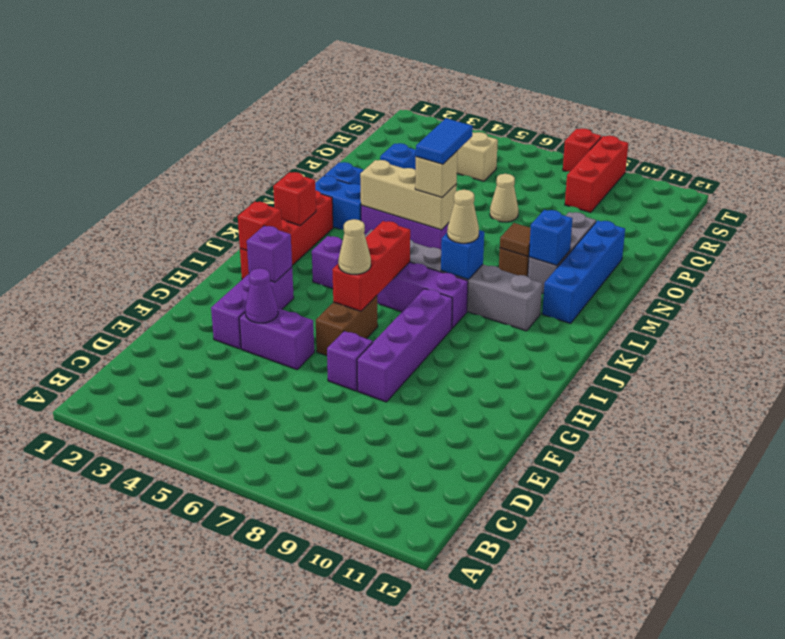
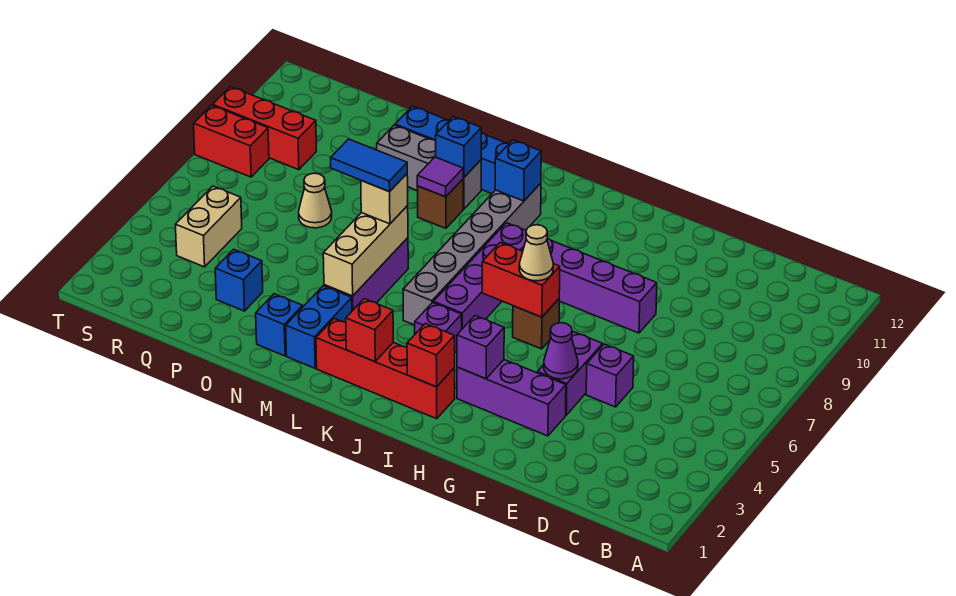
purple 1x1 brick [327,331,373,391] -> purple 1x1 brick moved to [586,344,634,407]
brown 1x2 brick [316,296,378,356] -> brown 1x1 brick [513,299,559,349]
red 1x3 brick [332,221,410,311] -> red 1x2 brick [482,243,560,317]
blue 1x1 brick [441,230,484,279] -> blue 1x1 brick moved to [495,140,541,201]
tan 1x1 cone [447,190,479,243] -> none
brown 1x1 tile [500,223,531,256] -> purple 1x1 tile [417,157,464,197]
red 1x1 brick [563,128,601,172] -> red 1x2 brick [194,105,269,177]

